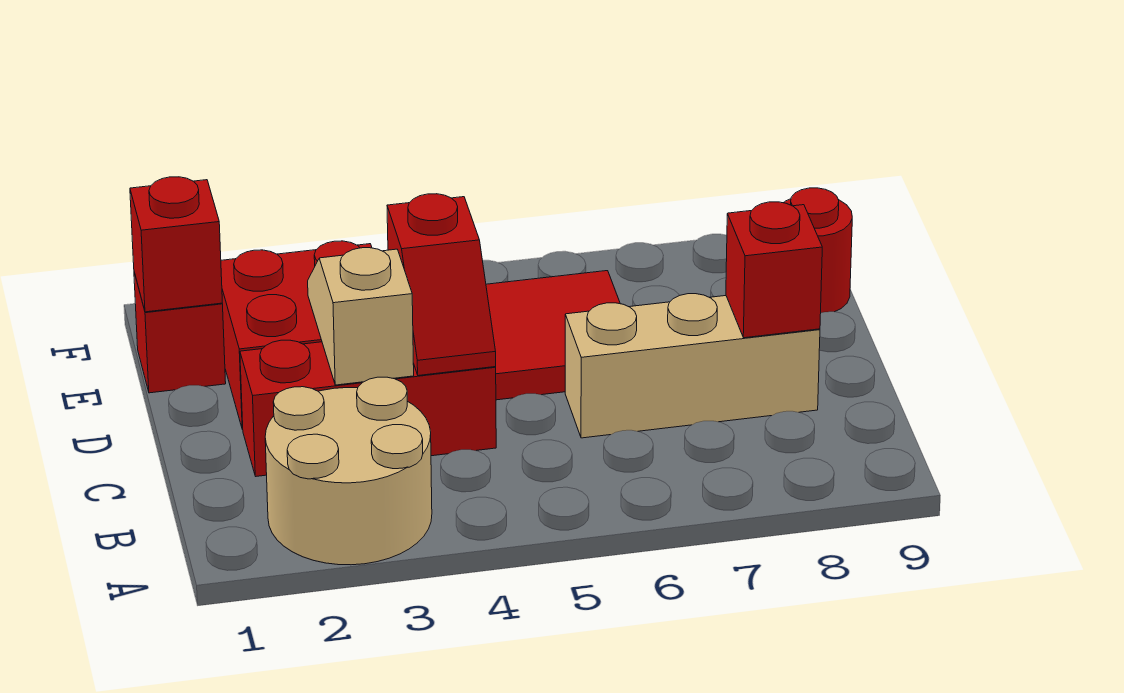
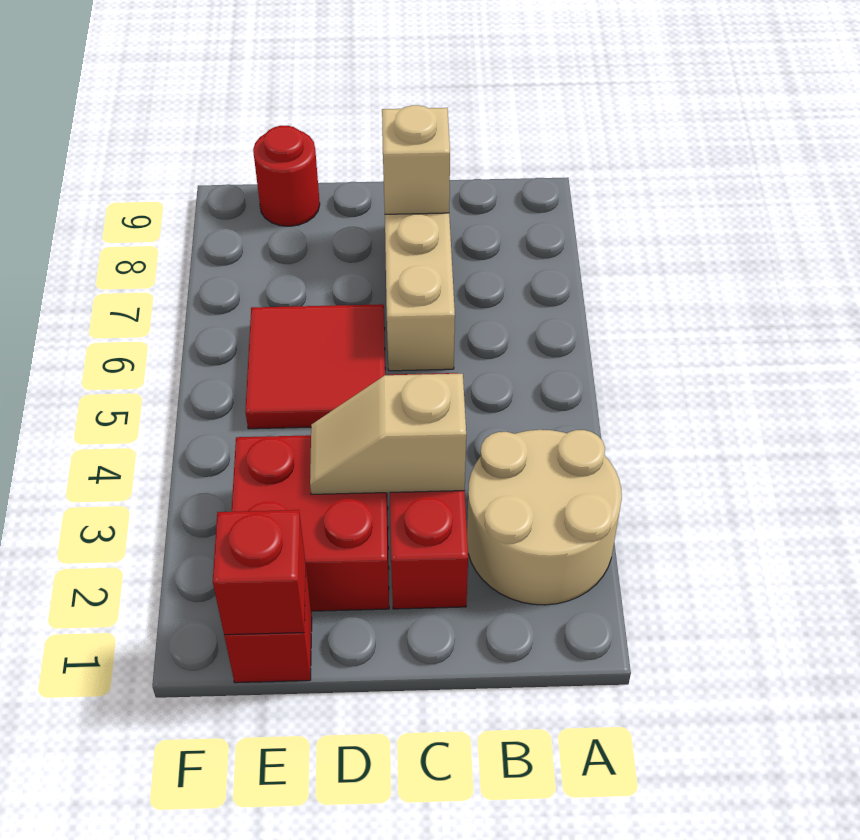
red 1x2 slope [387,194,496,376] -> none
red 1x1 brick [726,202,822,338] -> tan 1x1 brick [382,105,450,214]

